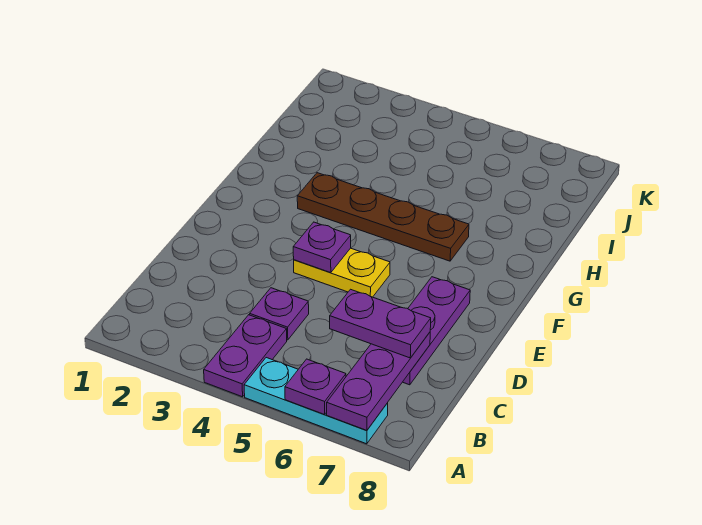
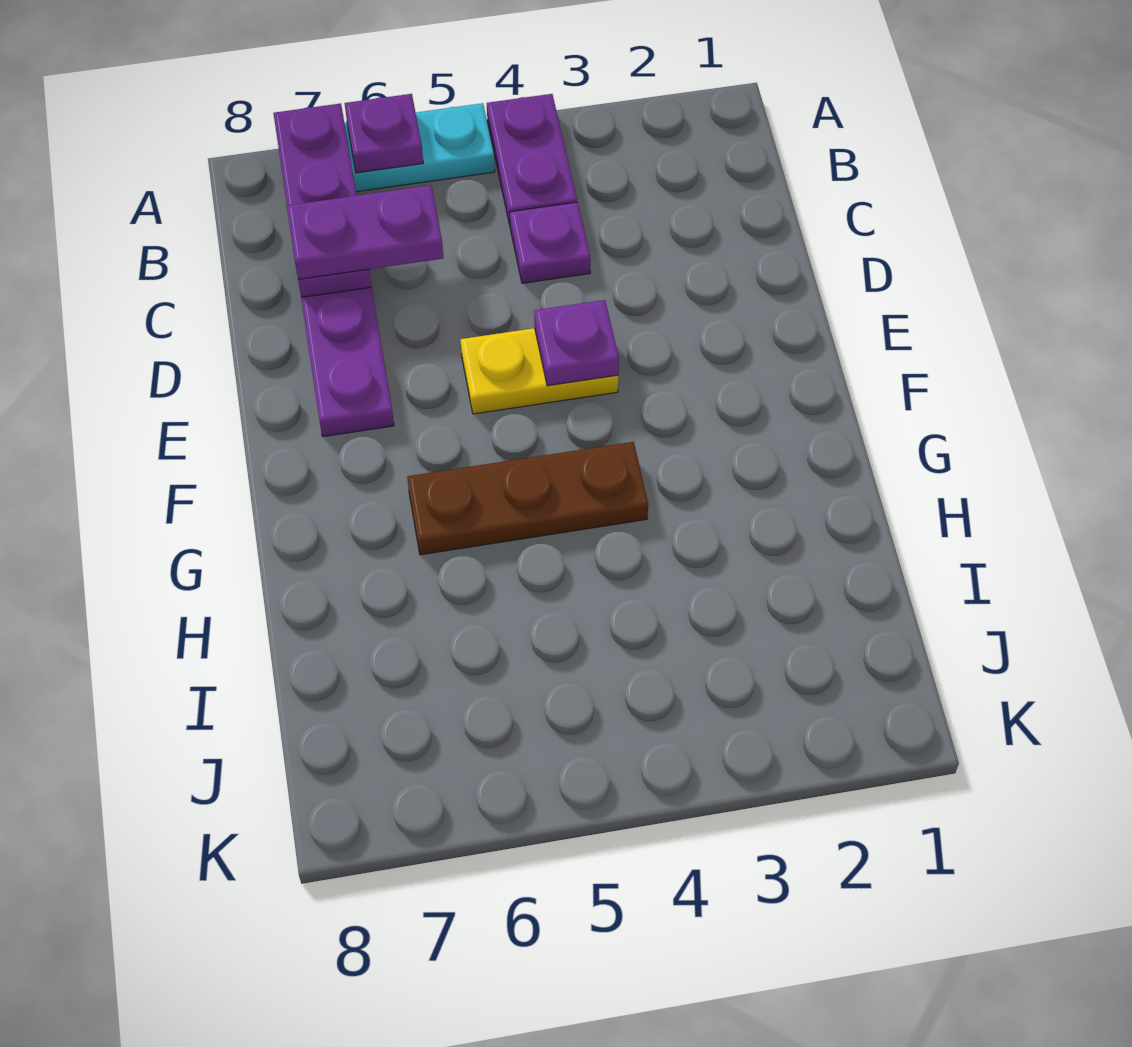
brown 1x4 plate [297,173,469,261] -> brown 1x3 plate [407,442,648,555]

